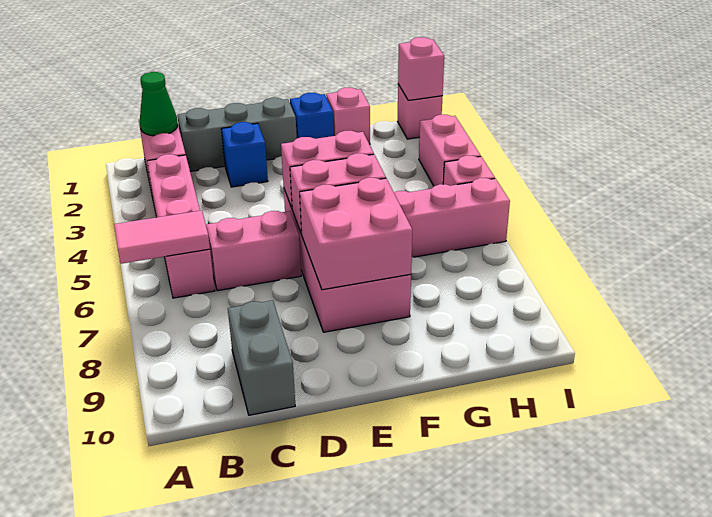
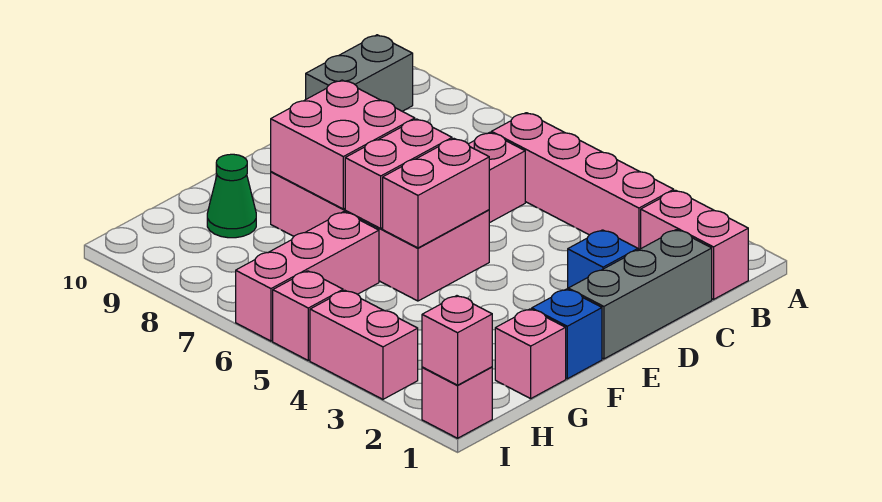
pink 1x2 tile [114,210,210,264] -> none
green 1x1 cone [139,72,178,136] -> green 1x1 cone moved to [207,154,256,238]
grey 1x2 brick [228,300,295,415] -> grey 1x2 brick turned to [306,35,413,111]

